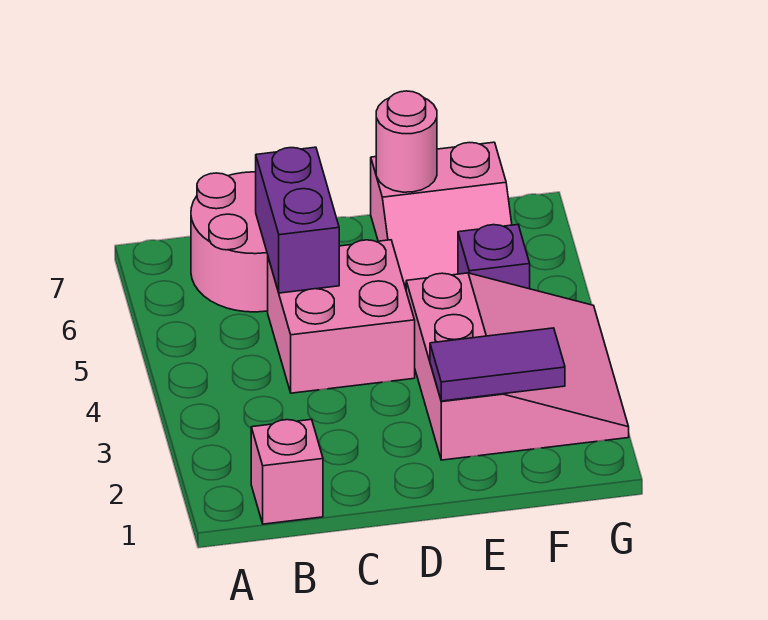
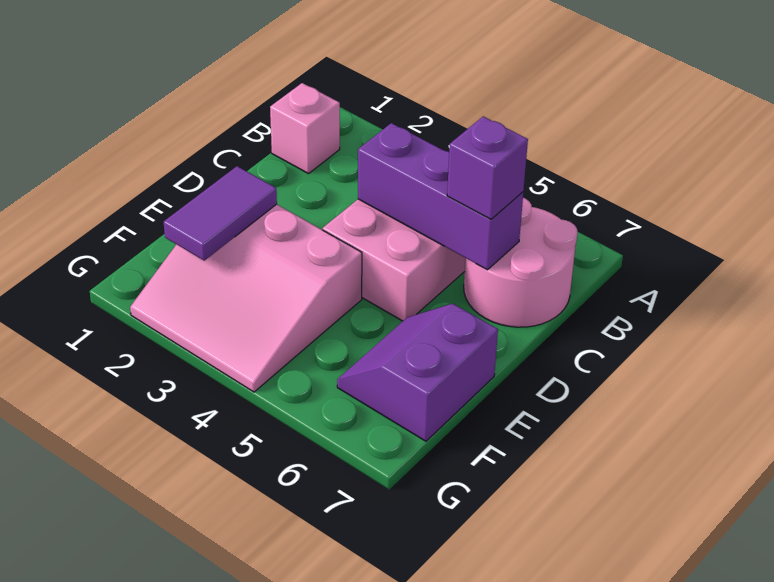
purple 1x2 brick [256,147,339,293] -> purple 1x3 brick [358,123,523,270]
pink 2x2 slope [371,142,512,289] -> purple 2x2 slope [337,304,498,441]
pink 1x1 round brick [376,91,437,192] -> none
purple 1x1 brick [458,225,530,289] -> purple 1x1 brick moved to [447,116,528,219]

